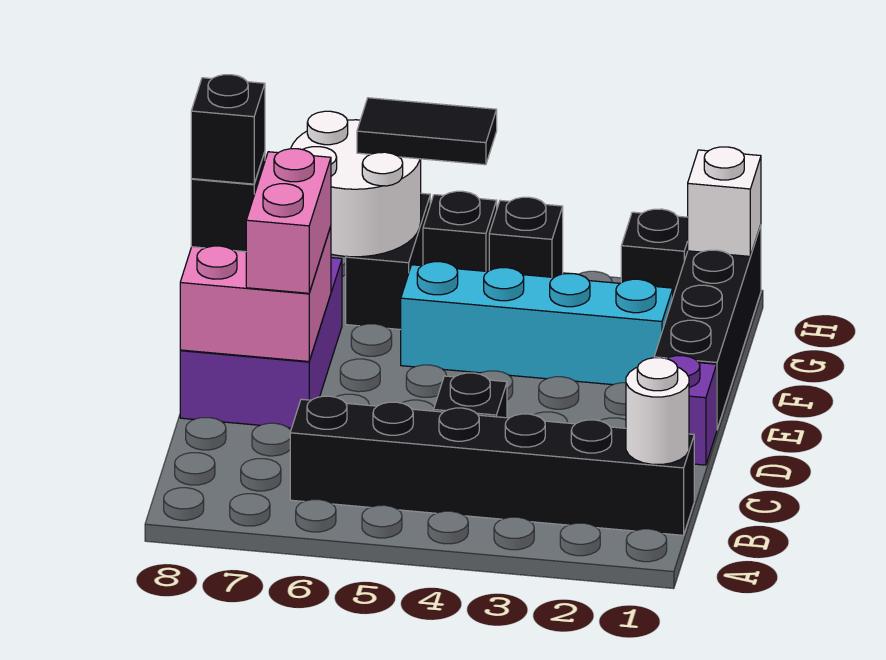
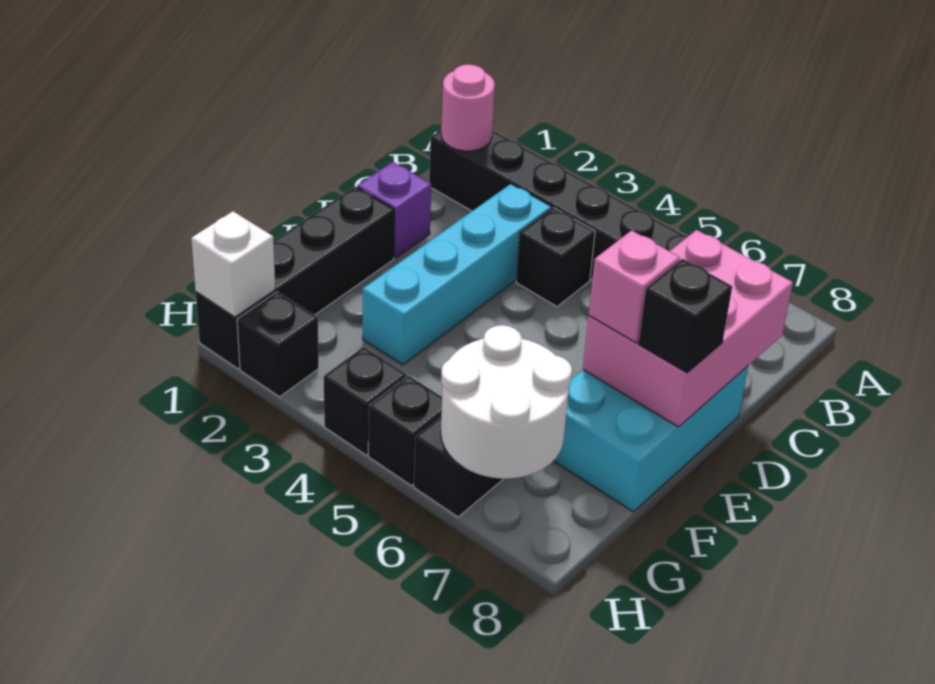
white 1x1 round brick [626,358,689,464] -> pink 1x1 round brick [441,65,495,151]
purple 2x3 brick [180,258,342,428] -> cyan 2x3 brick [554,366,748,512]
pink 2x2 brick [180,227,331,361] -> pink 2x3 brick [583,230,793,427]
pink 1x2 brick [246,149,331,293] -> pink 1x1 brick [589,230,680,343]
black 1x1 brick [191,75,265,184] -> none
cyan 1x4 brick [401,262,673,385] -> cyan 1x4 brick turned to [363,184,551,365]
black 1x2 tile [357,98,497,165] -> none

